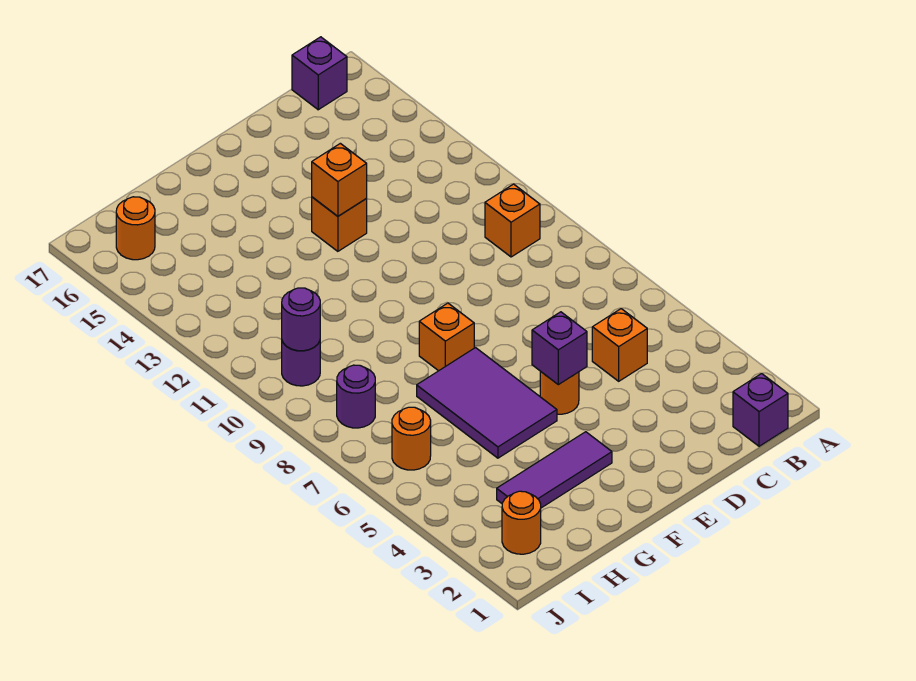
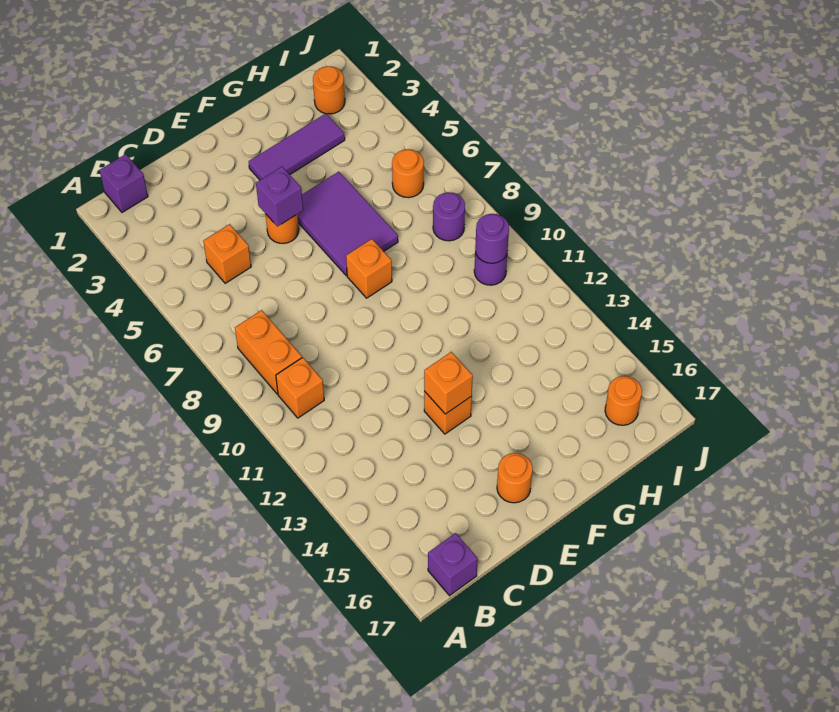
none -> orange 1x2 brick [235,310,302,394]
none -> orange 1x1 round brick [497,453,533,503]

